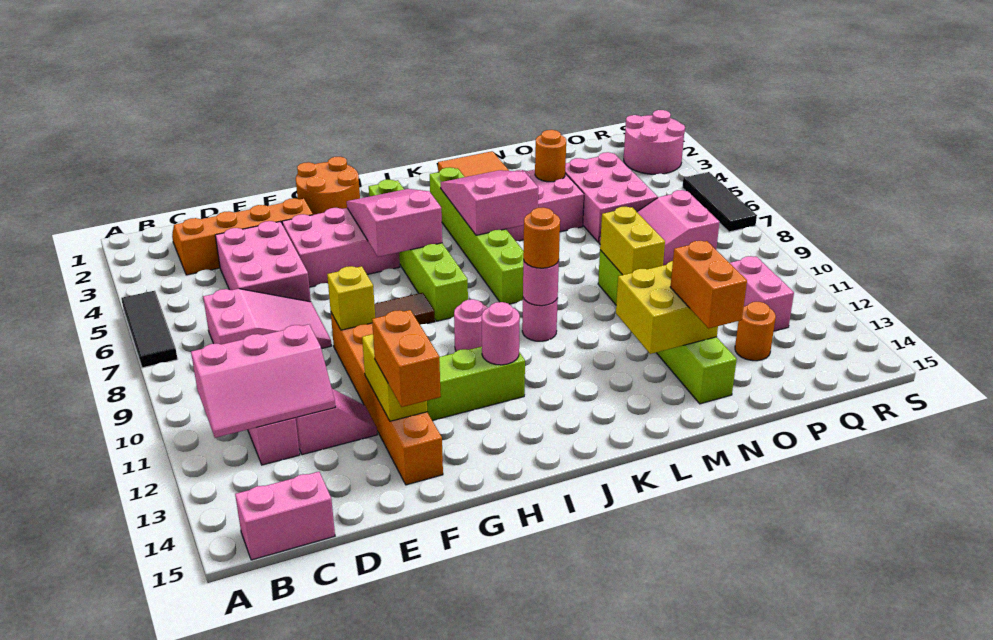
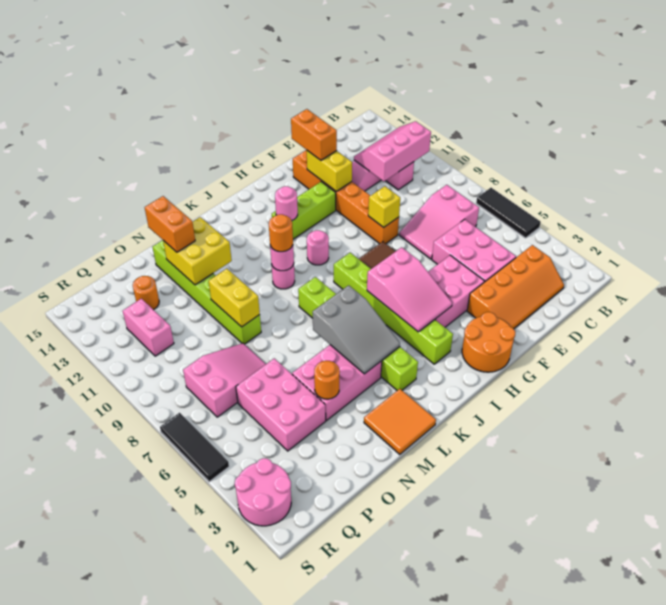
pink 1x2 brick [235,472,335,560] -> none
pink 2x3 slope [441,170,538,235] -> grey 2x3 slope [313,285,400,374]

